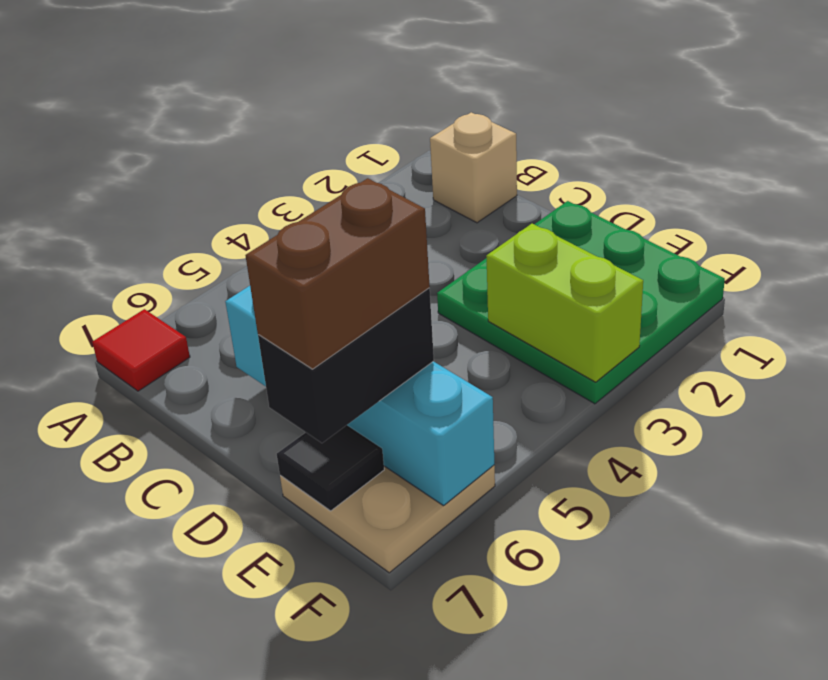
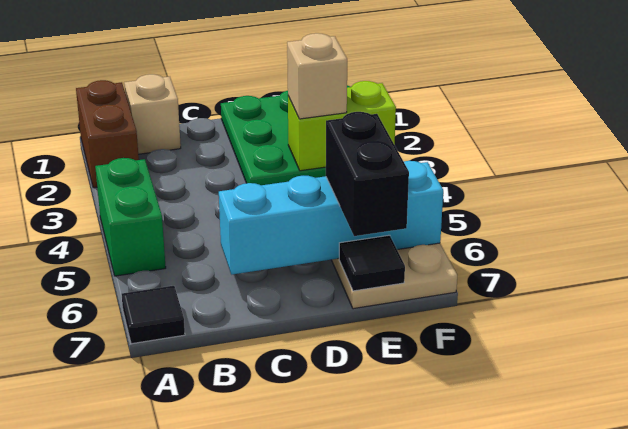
none -> green 1x2 brick [95,158,166,276]
red 1x1 tile [92,309,190,391] -> black 1x1 tile [122,286,185,344]
none -> tan 1x1 brick [287,33,347,119]
brown 1x2 brick [245,178,430,369] -> brown 1x2 brick moved to [76,80,139,188]

